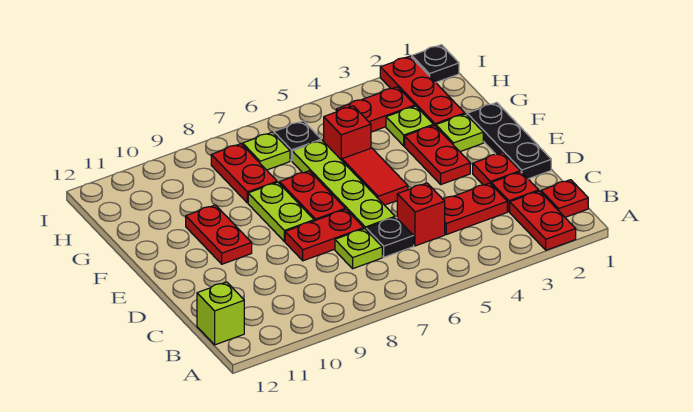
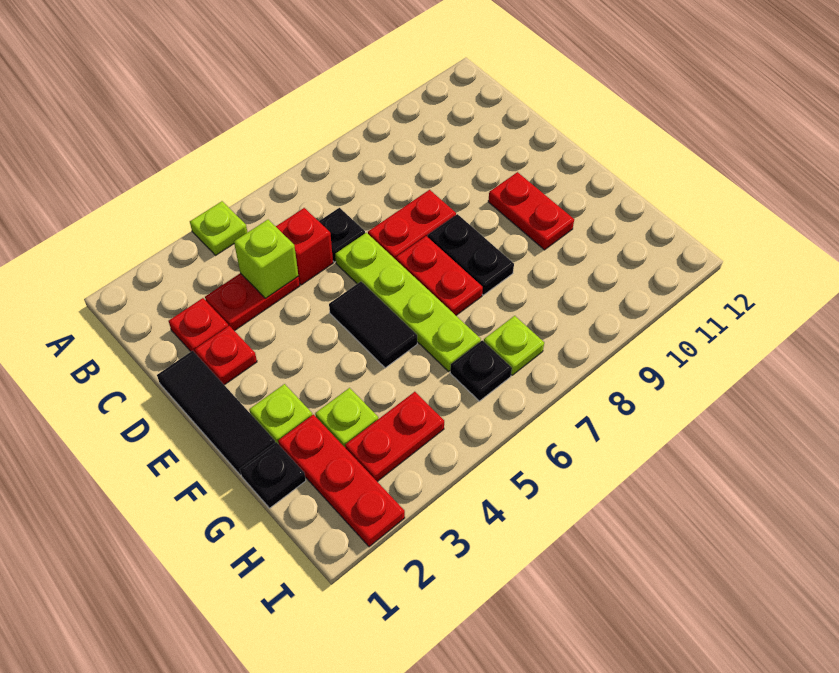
red 1x2 plate [510,191,576,250] -> none
red 1x1 plate [541,180,588,217] -> none
lime 1x1 brick [197,282,244,345] -> lime 1x1 brick moved to [234,220,298,298]
lime 1x1 plate [335,229,382,269] -> lime 1x1 plate moved to [190,201,247,255]
black 1x3 plate [467,103,551,179] -> black 1x3 tile [157,351,275,475]
red 1x2 plate [405,125,470,184] -> none
red 1x2 tile [342,148,408,205] -> black 1x2 tile [329,282,417,368]
lime 1x2 plate [248,182,314,241] -> black 1x2 plate [428,214,514,295]
red 1x1 brick [324,106,371,160] -> none
red 1x2 plate [211,144,277,203] -> none
black 1x1 plate [412,45,459,82] -> black 1x1 plate moved to [240,442,306,508]

